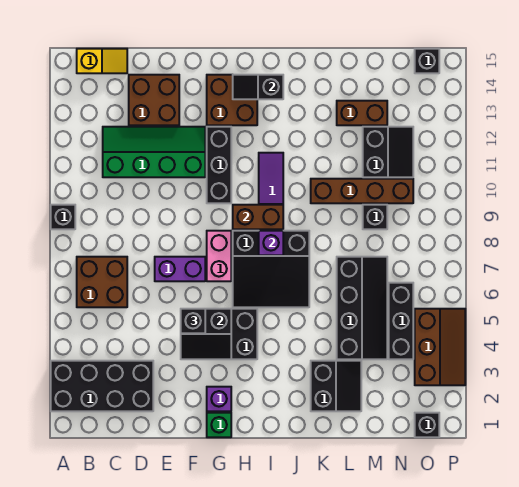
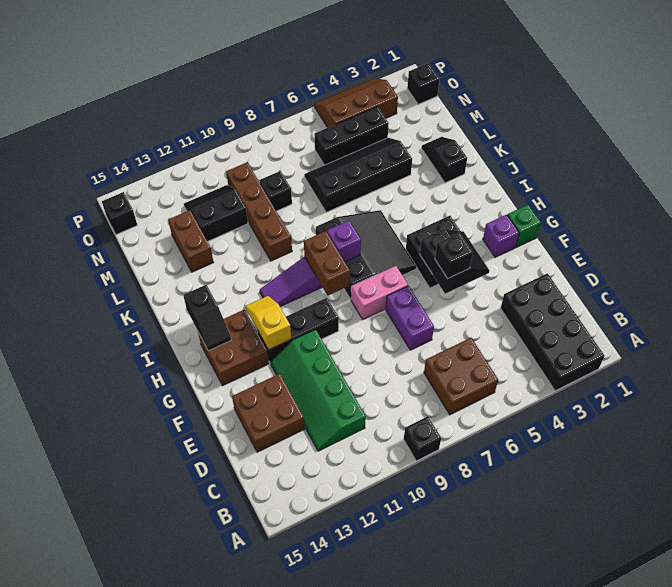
yellow 1x2 slope [77,49,127,73] -> yellow 1x2 slope moved to [245,296,291,350]
black 2x2 slope [311,361,361,411] -> black 1x2 slope [421,137,467,183]

